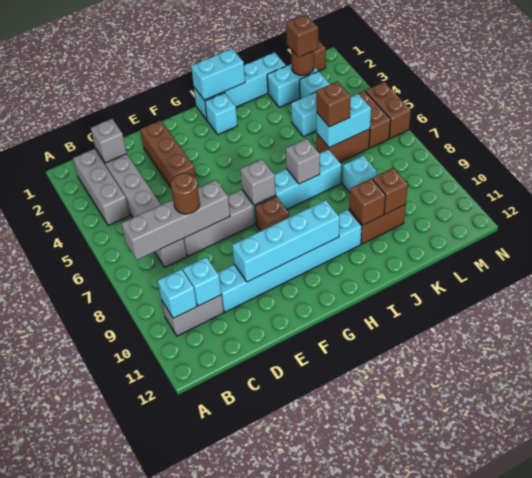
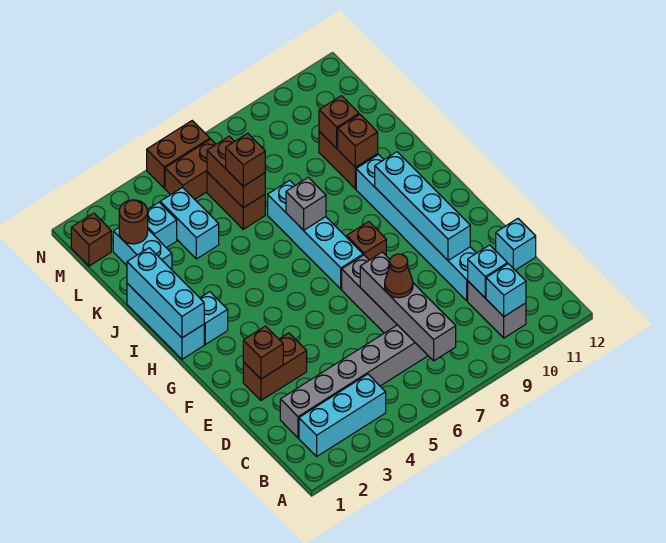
grey 1x3 brick [73,149,130,226] -> cyan 1x3 brick [299,374,386,456]
grey 1x1 brick [91,119,127,163] -> none
brown 1x1 round brick [171,173,200,214] -> brown 1x1 cone [385,254,413,298]
brown 1x3 brick [140,120,196,187] -> brown 1x2 brick [243,333,307,400]
grey 1x1 brick [240,159,276,205] -> none
cyan 1x4 brick [194,52,286,120] -> cyan 1x3 brick [127,283,204,359]
cyan 1x2 brick [191,49,245,100] -> cyan 1x3 brick [127,248,204,338]
cyan 1x2 brick [316,94,371,148] -> brown 1x2 brick [207,136,265,208]
cyan 1x1 brick [343,155,377,193] -> cyan 1x1 brick moved to [496,219,536,270]
brown 1x1 brick [286,14,318,57] -> brown 1x1 brick moved to [243,326,283,379]

